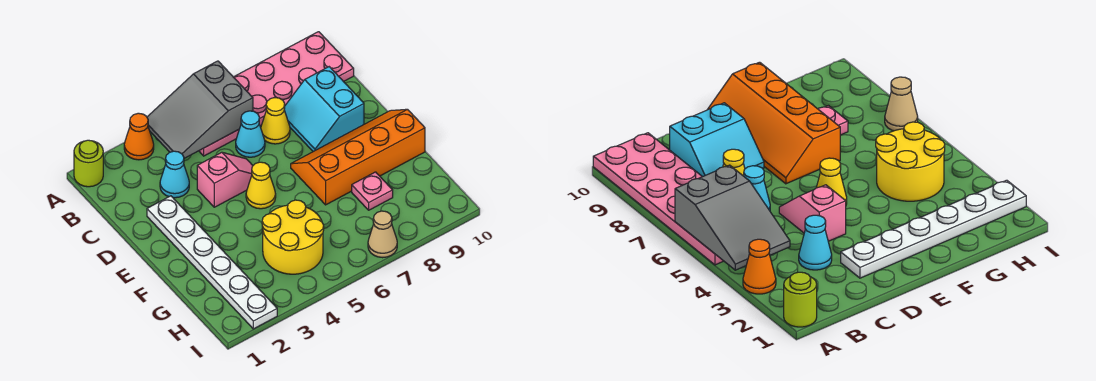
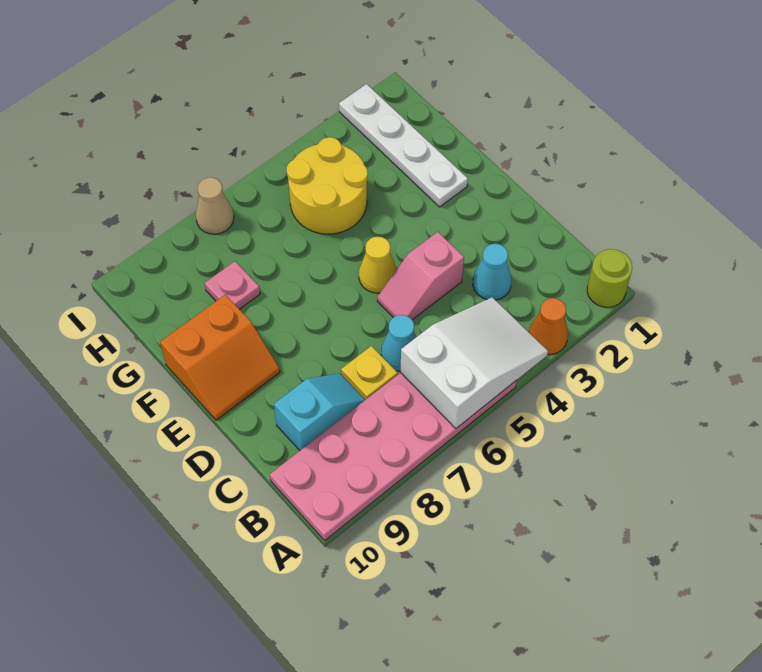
grey 2x3 slope [147,61,253,158] -> white 2x3 slope [401,297,548,429]
yellow 1x1 cone [261,98,290,144] -> yellow 1x1 plate [341,346,398,400]
cyan 2x2 slope [284,67,364,152] -> cyan 1x2 slope [274,373,365,450]
white 1x6 plate [147,196,277,329] -> white 1x4 plate [339,84,468,207]
orange 2x4 slope [291,109,425,205] -> orange 2x2 slope [160,295,280,420]

